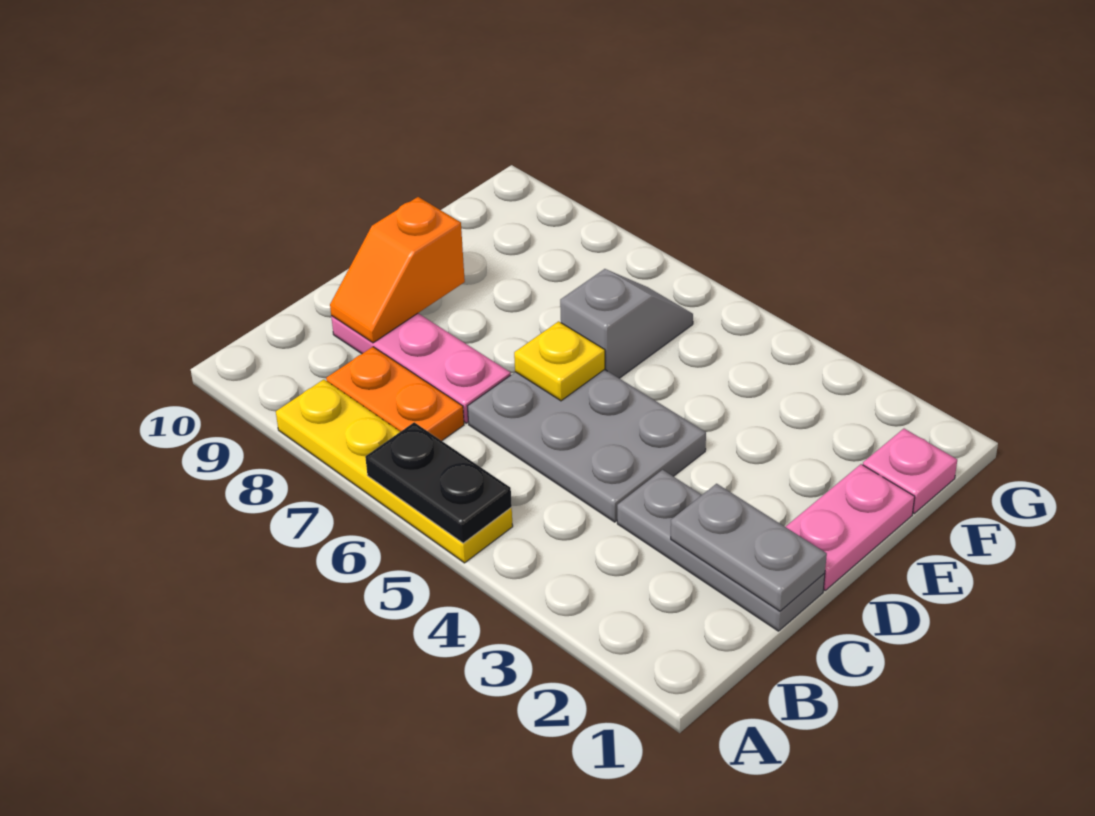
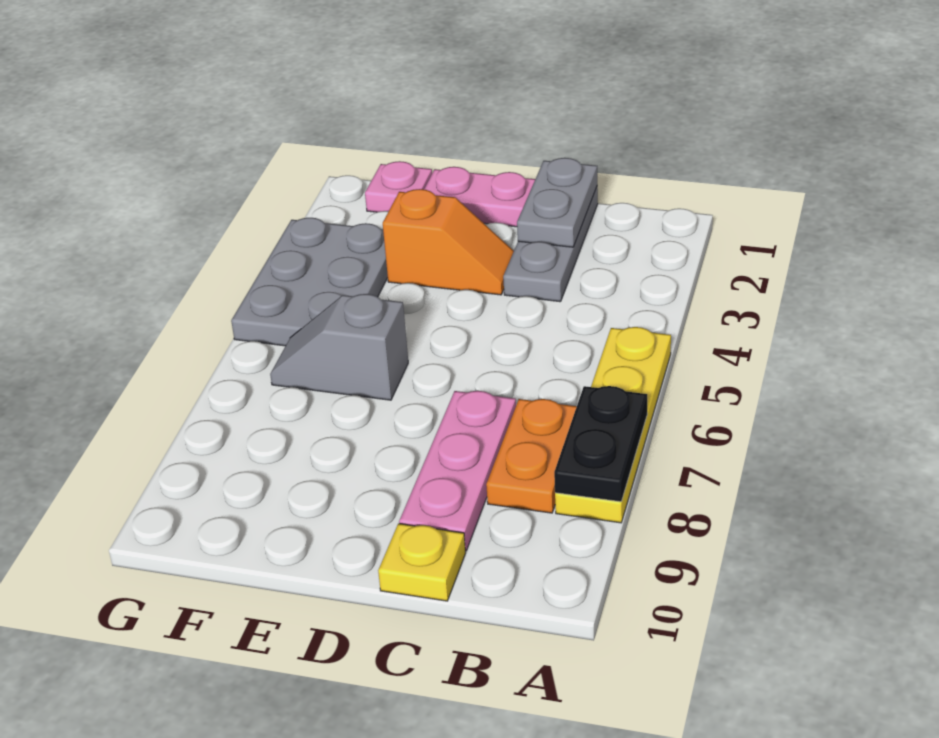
black 1x2 plate [365,422,512,543] -> black 1x2 plate moved to [554,386,647,502]
grey 2x3 plate [468,369,706,522] -> grey 2x3 plate moved to [231,218,388,346]
orange 1x2 slope [330,197,465,343] -> orange 1x2 slope moved to [383,189,514,295]
yellow 1x1 plate [514,321,605,401] -> yellow 1x1 plate moved to [378,524,466,601]

